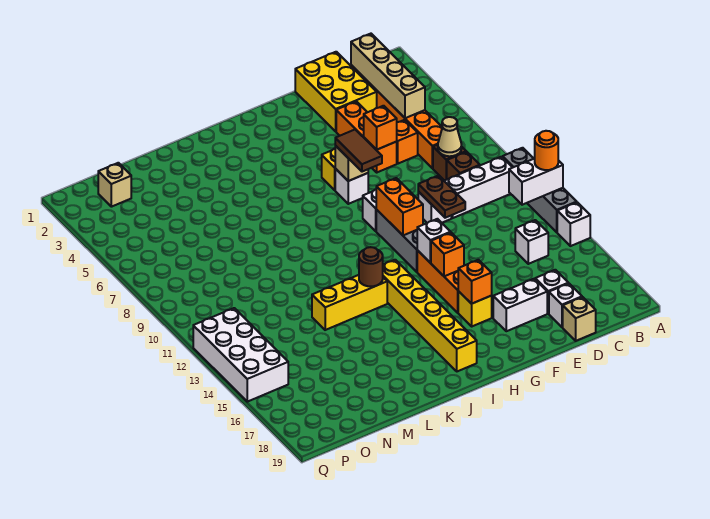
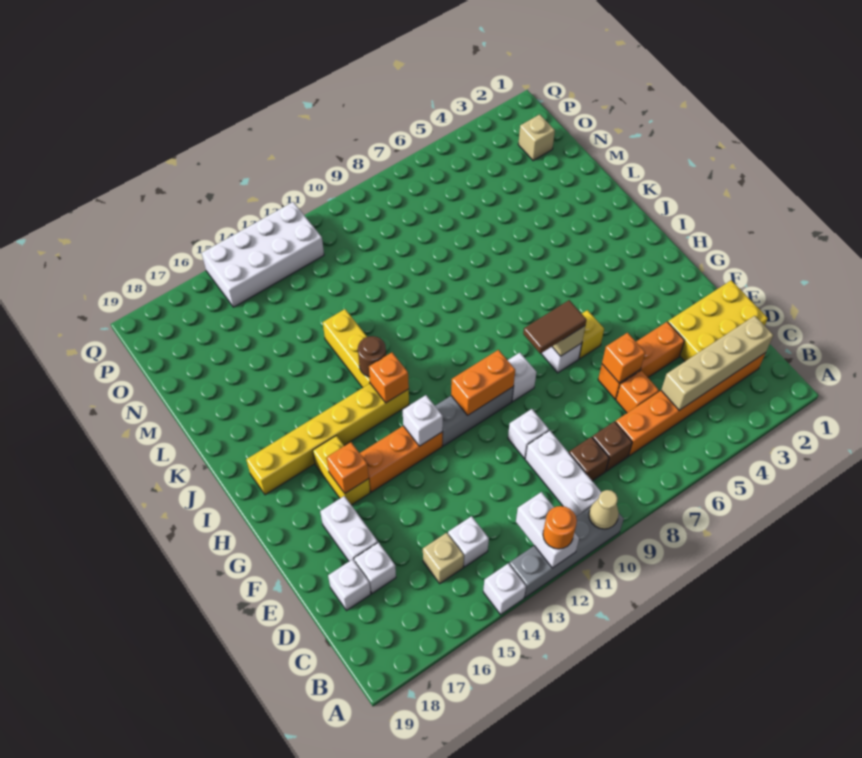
tan 1x1 cone [438,117,462,156] -> tan 1x1 cone moved to [589,490,619,529]
tan 1x1 brick [563,297,596,341] -> tan 1x1 brick moved to [423,533,464,583]
brown 1x2 plate [418,176,465,218] -> none
orange 1x1 brick [431,233,464,276] -> orange 1x1 brick moved to [369,353,409,403]
yellow 1x1 brick [458,291,492,326] -> yellow 1x2 brick [313,436,370,505]

